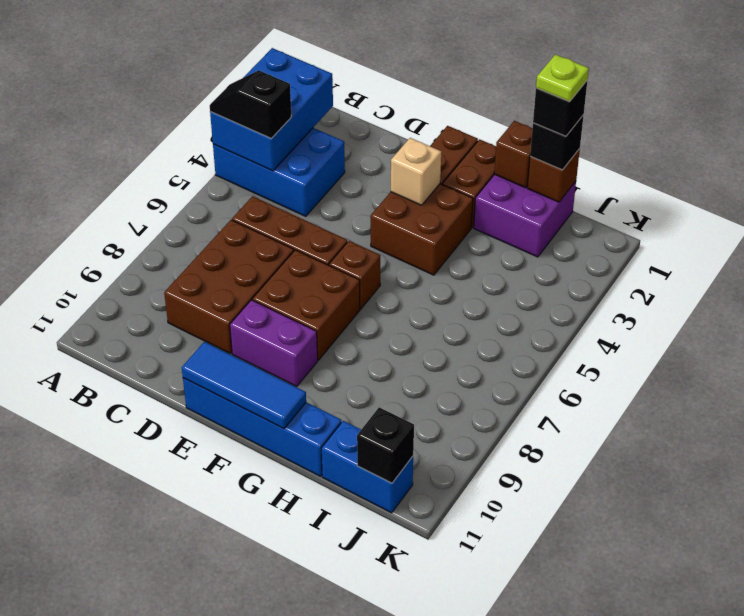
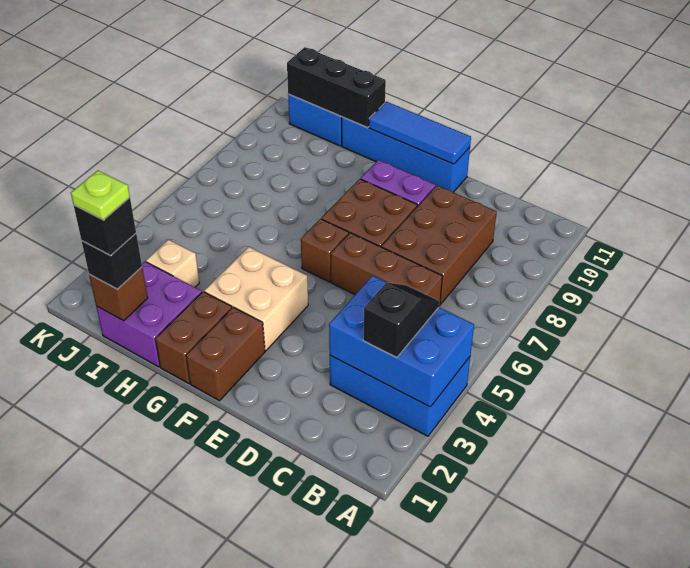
blue 2x3 brick [210,48,333,171] -> blue 2x3 brick turned to [329,276,474,407]
black 1x2 slope [210,71,291,138] -> black 1x2 slope turned to [363,282,439,358]
brown 2x2 brick [371,184,473,275] -> tan 2x2 brick [204,247,308,351]
tan 1x1 brick [391,138,441,205] -> tan 1x1 brick moved to [146,240,199,287]
brown 1x1 brick [494,121,532,188] -> none
black 1x1 brick [357,407,414,483] -> black 1x3 brick [287,47,386,128]

